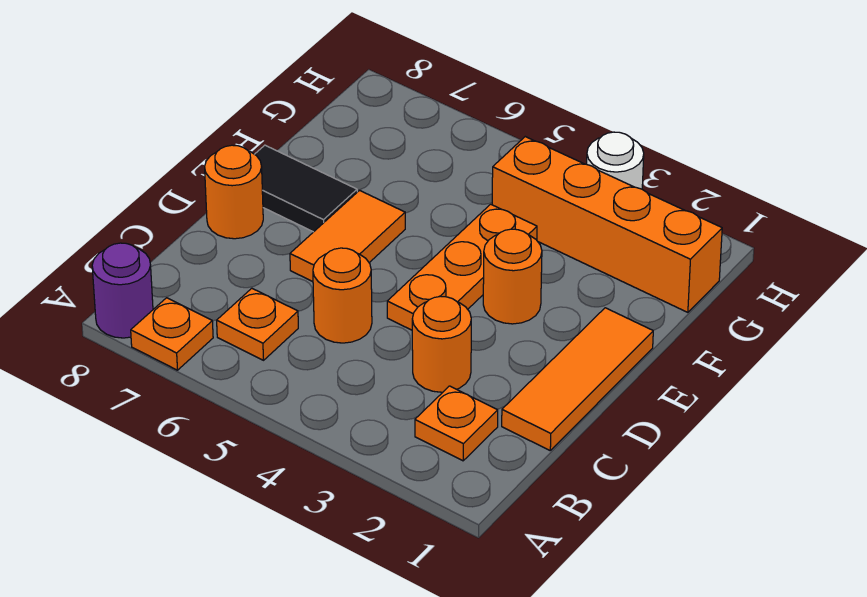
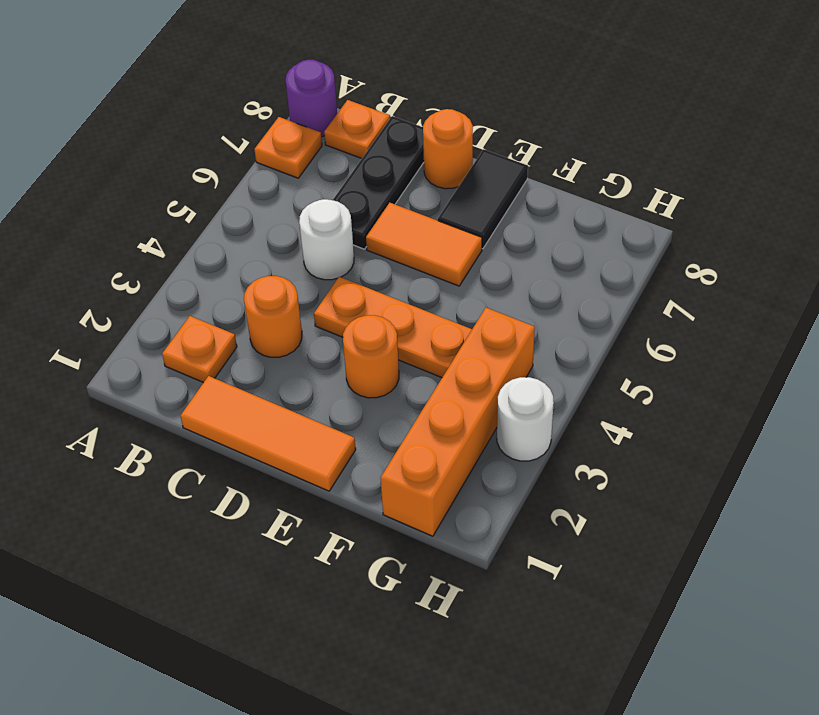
orange 1x1 plate [217,288,298,360] -> orange 1x1 plate moved to [324,100,390,158]
orange 1x1 round brick [313,248,372,343] -> white 1x1 round brick [299,199,354,280]
none -> black 1x3 plate [333,116,424,249]

